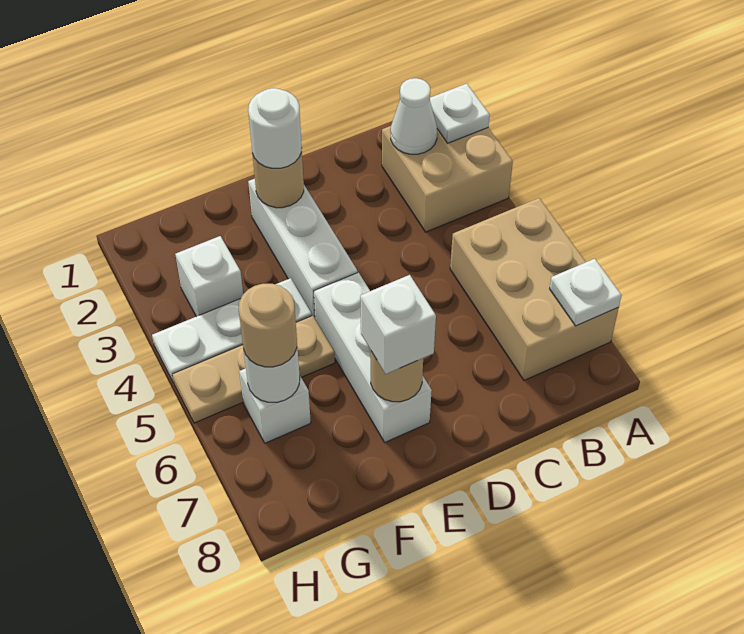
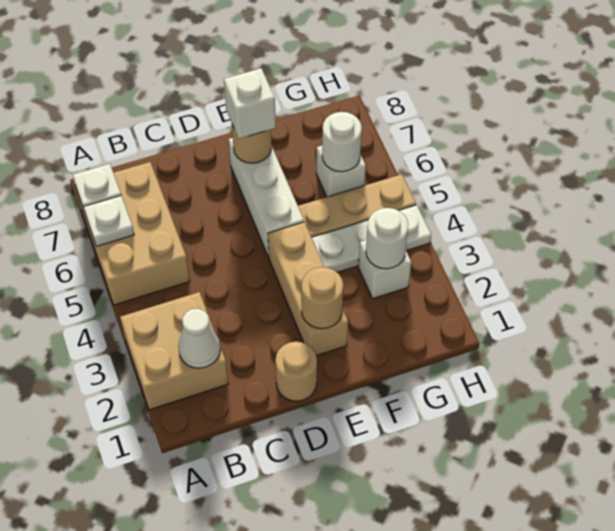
white 1x1 plate [430,84,490,143] -> white 1x1 plate moved to [84,195,134,246]
white 1x3 brick [248,179,358,318] -> tan 1x3 brick [268,222,348,356]
white 1x1 round brick [248,88,302,168] -> white 1x1 round brick moved to [366,208,408,269]
tan 1x1 round brick [239,284,297,367] -> tan 1x1 round brick moved to [275,342,317,401]

